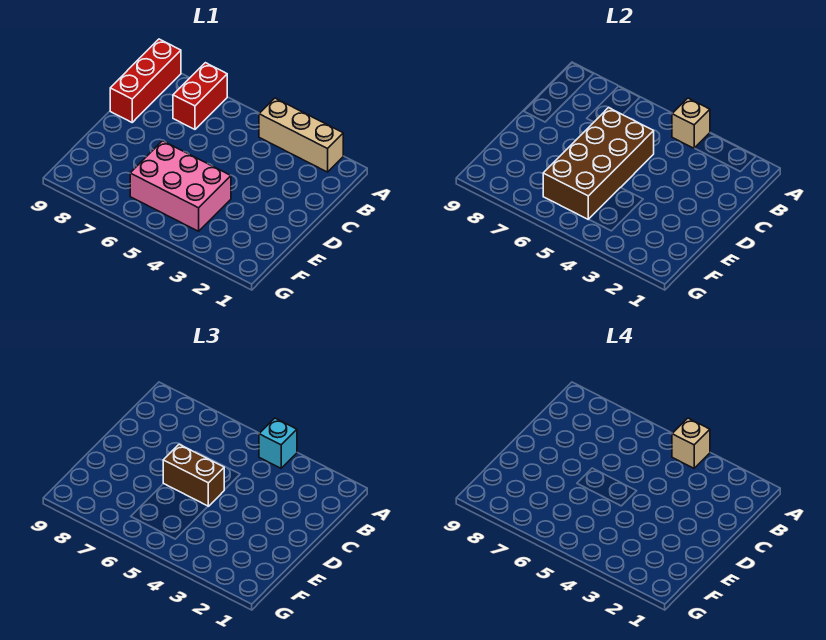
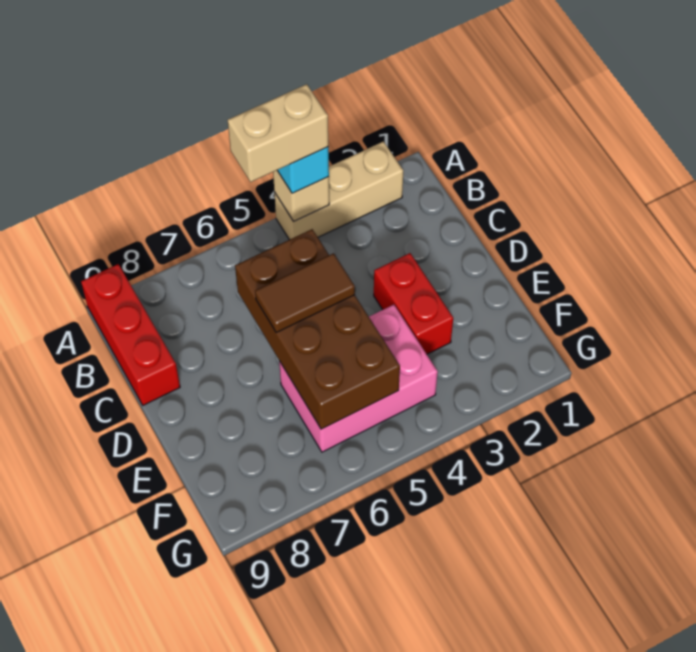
tan 1x1 brick [672,418,710,468] -> tan 1x2 brick [228,84,328,182]
red 1x2 brick [173,63,227,129] -> red 1x2 brick moved to [374,253,453,354]
brown 1x2 brick [163,444,224,506] -> brown 1x2 tile [255,253,355,332]

